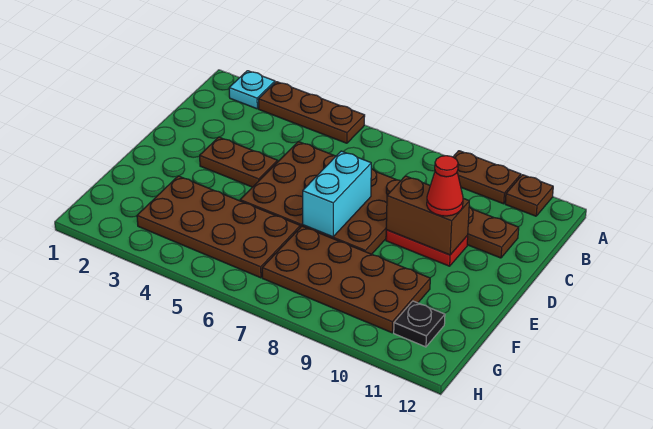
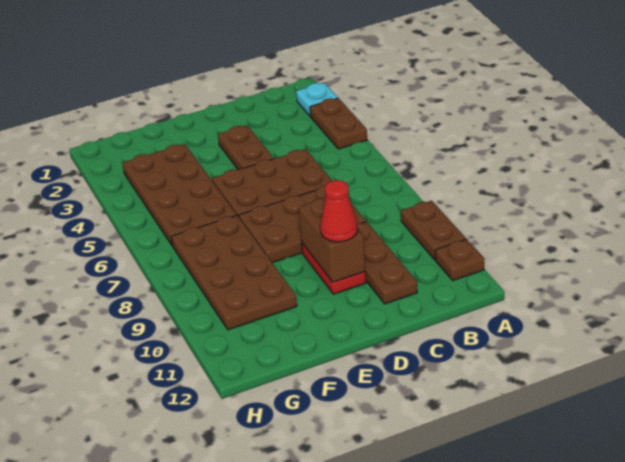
brown 1x3 plate [258,82,365,143] -> brown 1x2 plate [310,98,367,149]
cyan 1x2 brick [303,151,371,237] -> none
black 1x1 plate [394,301,445,347] -> none

